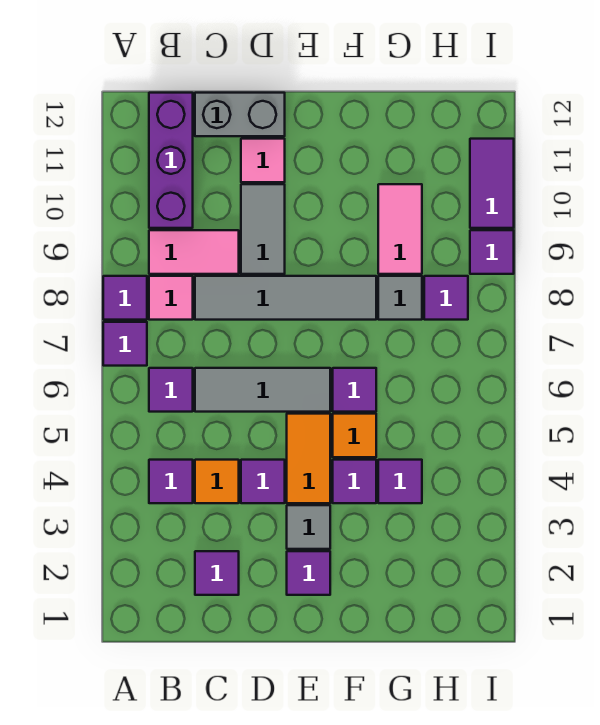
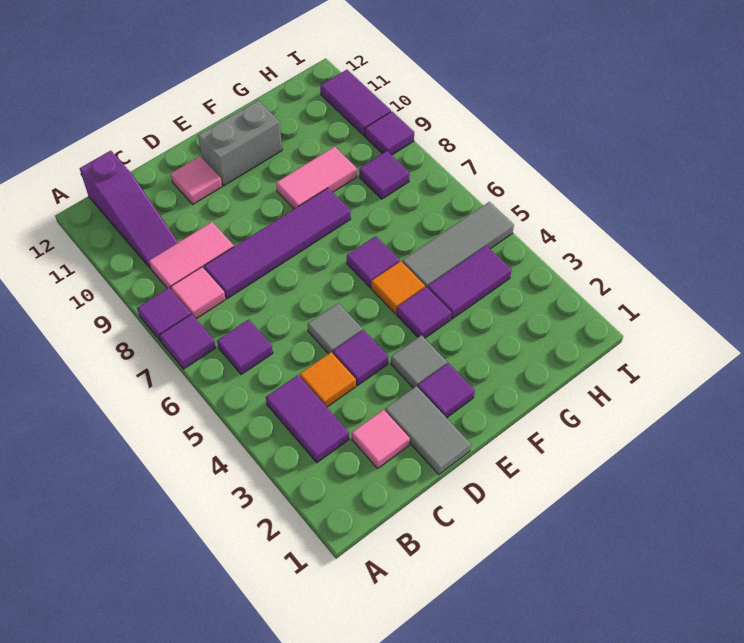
purple 1x1 tile [149,460,193,503] -> purple 1x2 tile [266,375,349,463]
purple 1x3 brick [149,93,193,228] -> purple 1x3 slope [80,151,178,268]
purple 1x1 tile [195,551,239,595] -> pink 1x1 tile [352,410,410,468]
grey 1x3 tile [195,368,330,412] -> grey 1x3 tile moved to [402,202,514,288]
grey 1x4 tile [195,276,376,320] -> purple 1x4 tile [204,188,351,299]
grey 1x2 brick [195,93,285,136] -> grey 1x2 brick moved to [198,100,282,186]
grey 1x2 tile [241,184,285,274] -> grey 1x2 tile moved to [385,386,471,475]
orange 1x2 tile [287,414,330,503] -> none
purple 1x1 tile [378,460,422,503] -> purple 1x2 tile [428,246,512,319]
grey 1x1 tile [378,276,422,320] -> grey 1x1 tile moved to [308,303,362,354]
pink 1x2 tile [378,184,422,274] -> pink 1x2 tile turned to [276,147,357,209]

